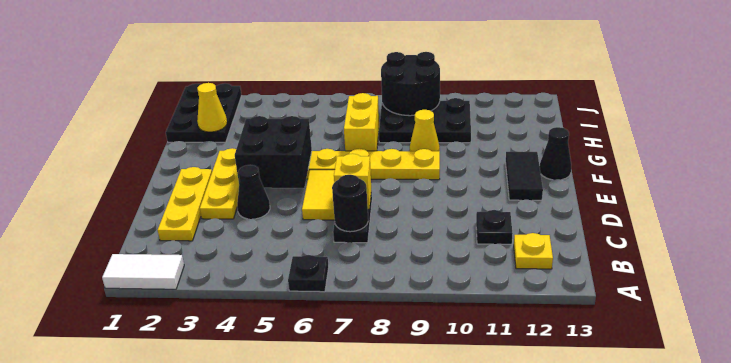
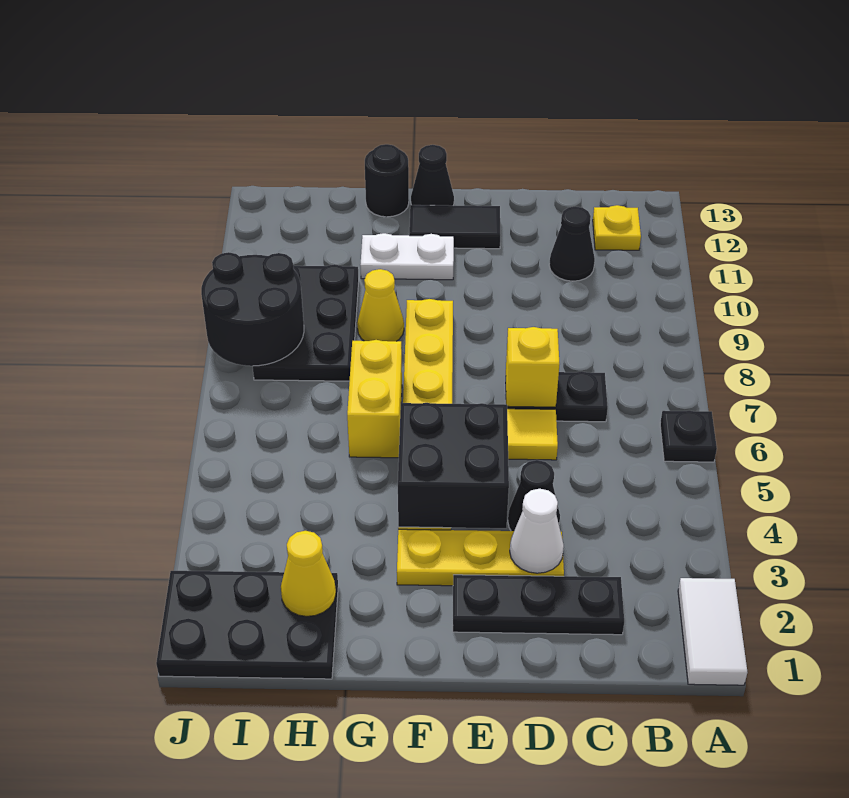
yellow 1x3 plate [158,167,212,241] -> black 1x3 plate [453,575,624,635]
black 1x1 round brick [332,175,368,232] -> black 1x1 round brick moved to [365,144,409,217]
black 1x1 plate [476,210,513,244] -> black 1x1 cone [549,206,595,281]
none -> white 1x1 cone [510,489,564,573]
none -> white 1x2 plate [360,233,454,280]
yellow 1x2 brick [344,93,379,151] -> yellow 1x2 brick turned to [347,340,402,458]

